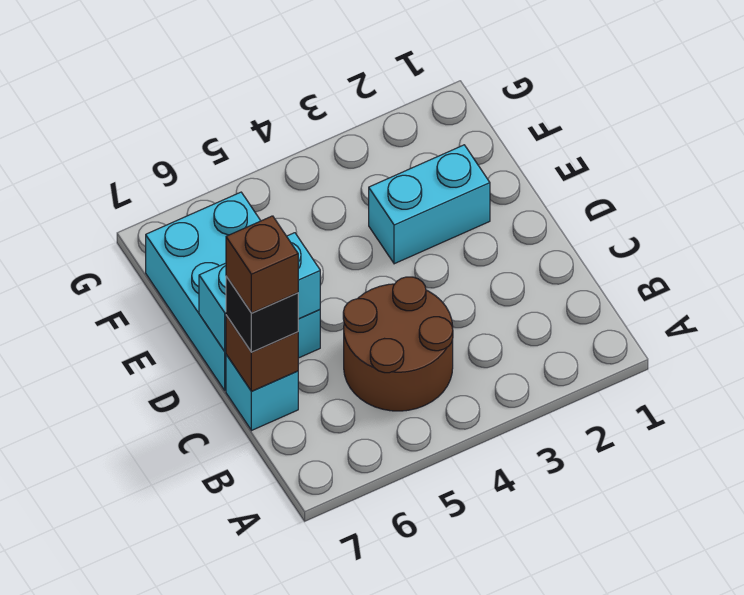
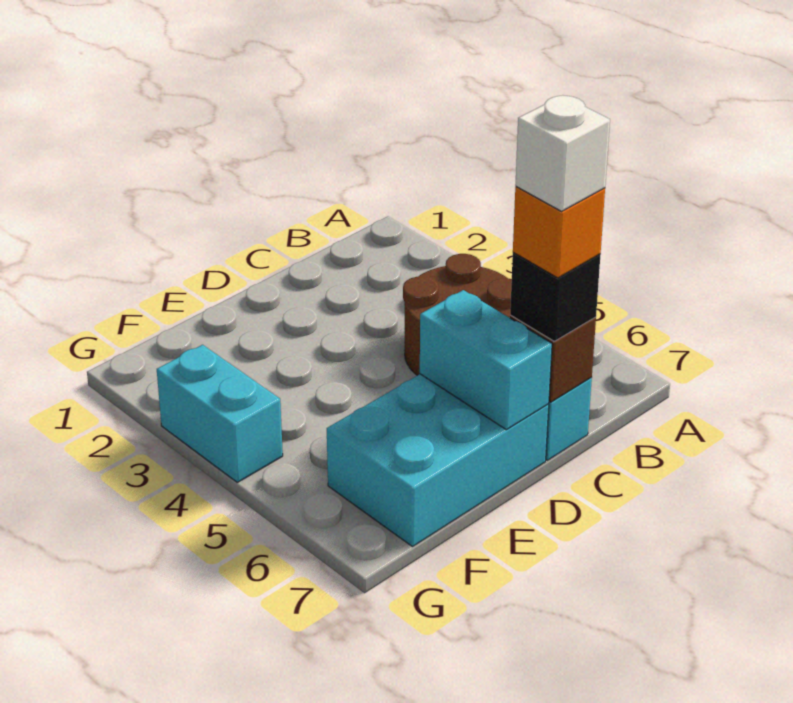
brown 1x1 brick [226,216,298,313] -> orange 1x1 brick [513,187,605,278]
none -> white 1x1 brick [515,96,610,211]
cyan 1x2 brick [369,145,490,264] -> cyan 1x2 brick moved to [157,345,283,482]

